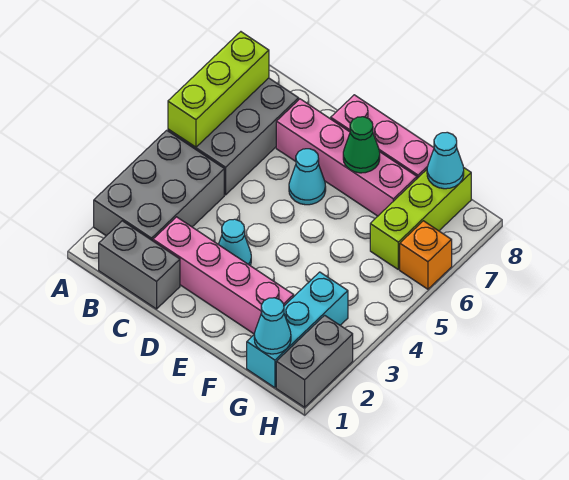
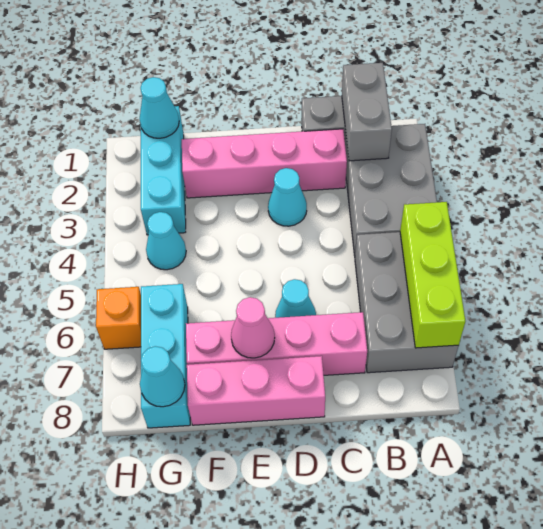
green 1x1 cone [343,117,380,173] -> pink 1x1 cone [231,297,275,358]
none -> cyan 1x1 cone [146,212,186,270]
lime 1x3 brick [370,167,471,269] -> cyan 1x3 brick [141,284,190,428]
grey 1x2 brick [276,315,353,407] -> grey 1x2 brick moved to [342,63,392,161]

